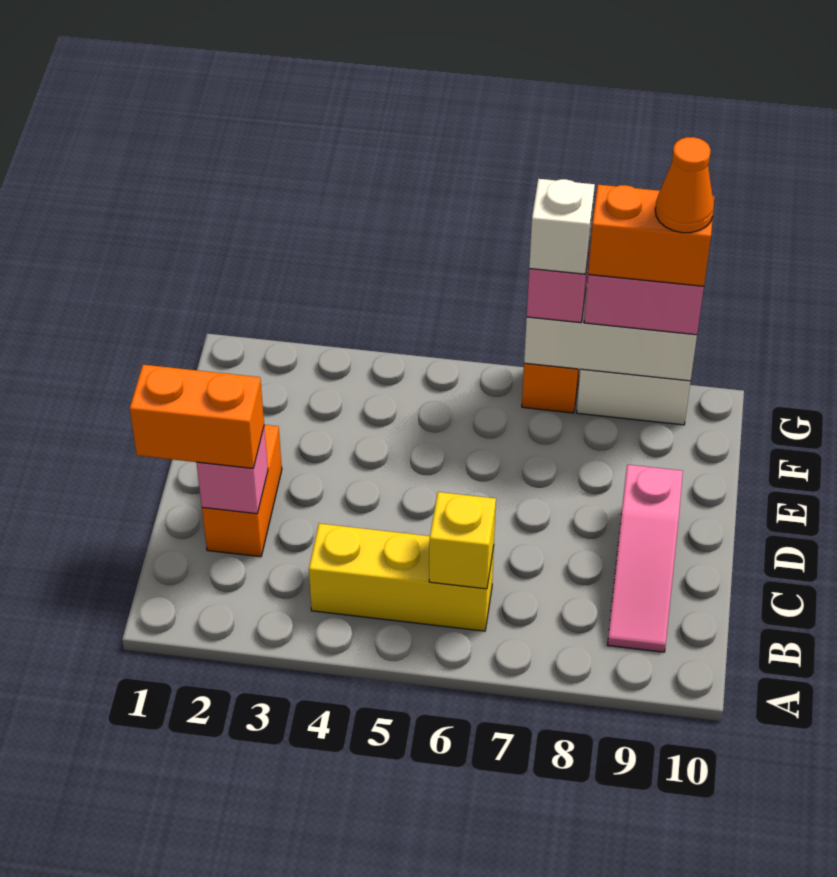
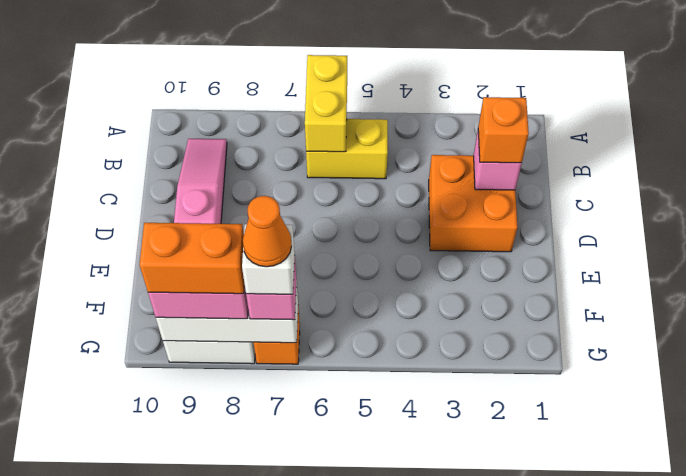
yellow 1x3 brick [309,524,494,631] -> yellow 1x2 brick [306,119,388,179]
yellow 1x1 brick [429,492,496,589] -> yellow 1x2 brick [305,55,347,152]
orange 1x2 brick [130,365,264,468] -> orange 1x1 brick [478,97,529,163]
orange 1x2 brick [202,425,282,557] -> orange 2x2 brick [429,155,517,252]
orange 1x1 cone [655,137,714,233] -> orange 1x1 cone moved to [243,196,292,267]

